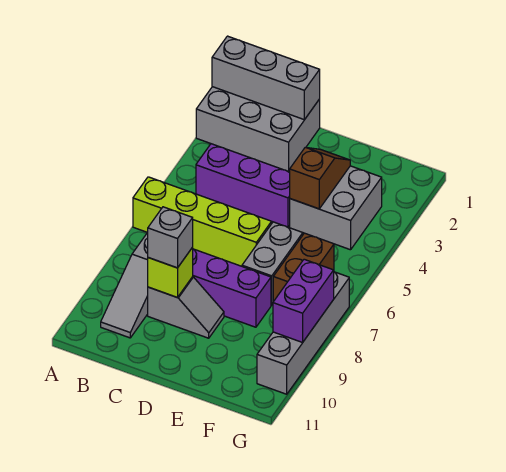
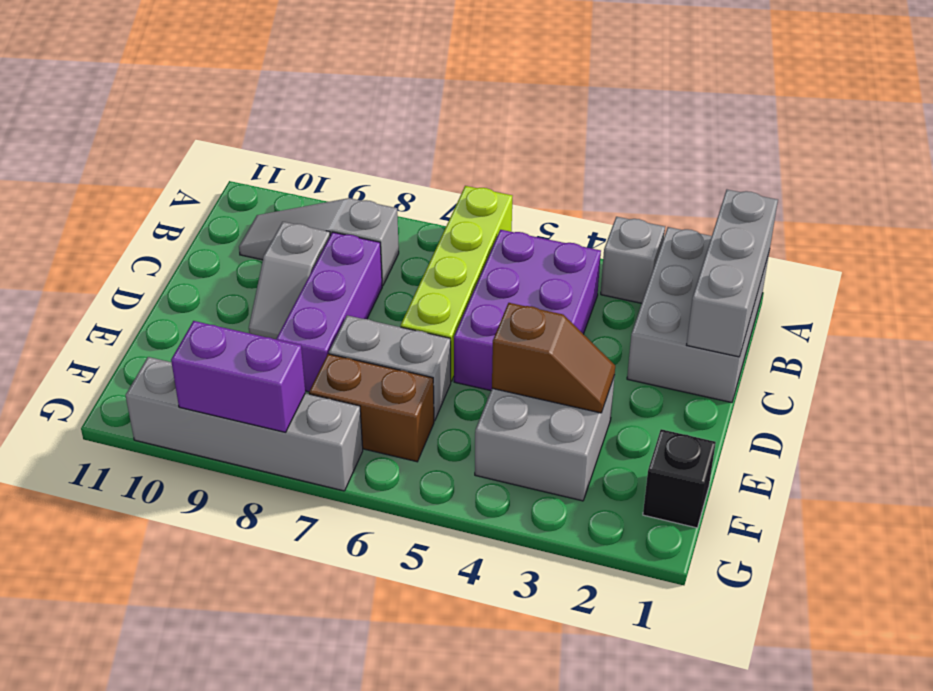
purple 1x3 brick [196,144,290,227] -> purple 2x3 brick [454,230,601,391]
lime 1x1 brick [148,247,193,297] -> none
grey 1x1 brick [147,207,193,268] -> grey 1x1 brick moved to [601,217,665,303]
none -> black 1x1 brick [643,429,716,528]

